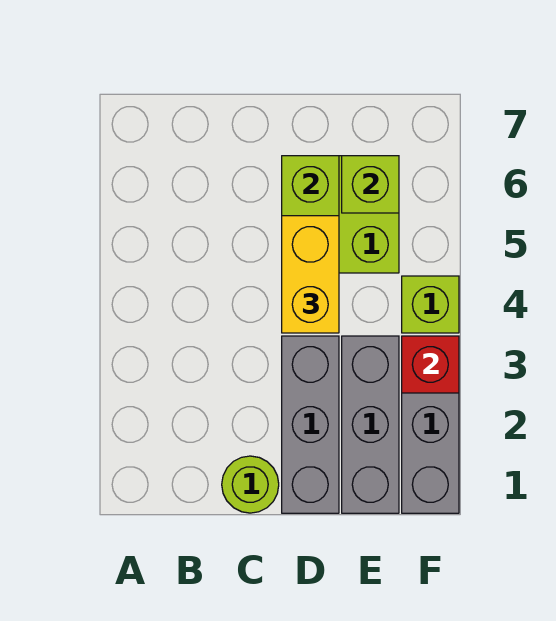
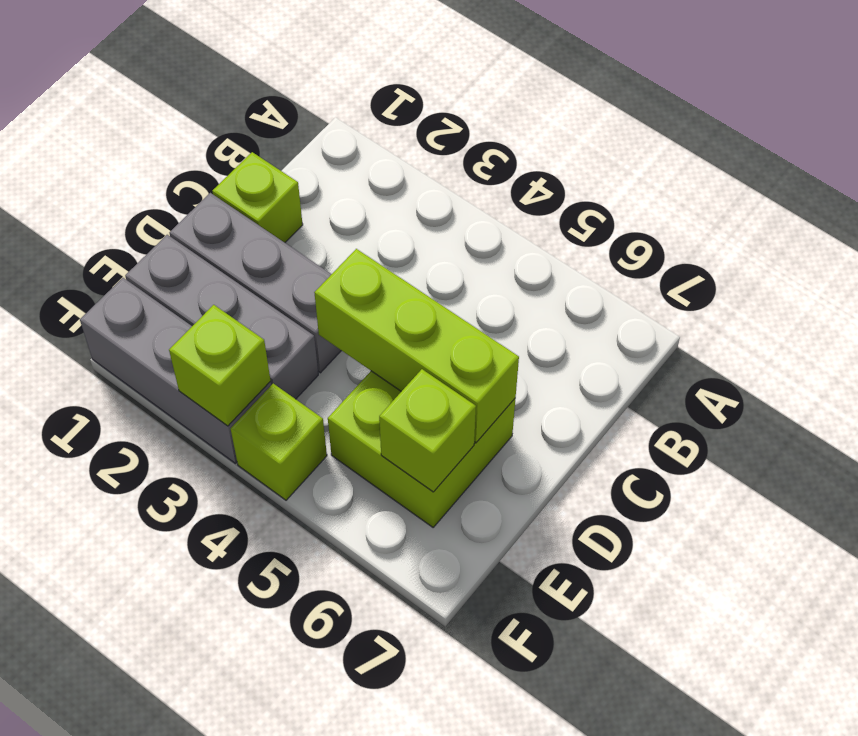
lime 1x1 round brick [222,456,279,513] -> lime 1x1 brick [212,152,303,243]
yellow 1x2 brick [282,216,339,333] -> none
red 1x1 brick [402,336,459,393] -> lime 1x1 brick [169,305,271,426]

